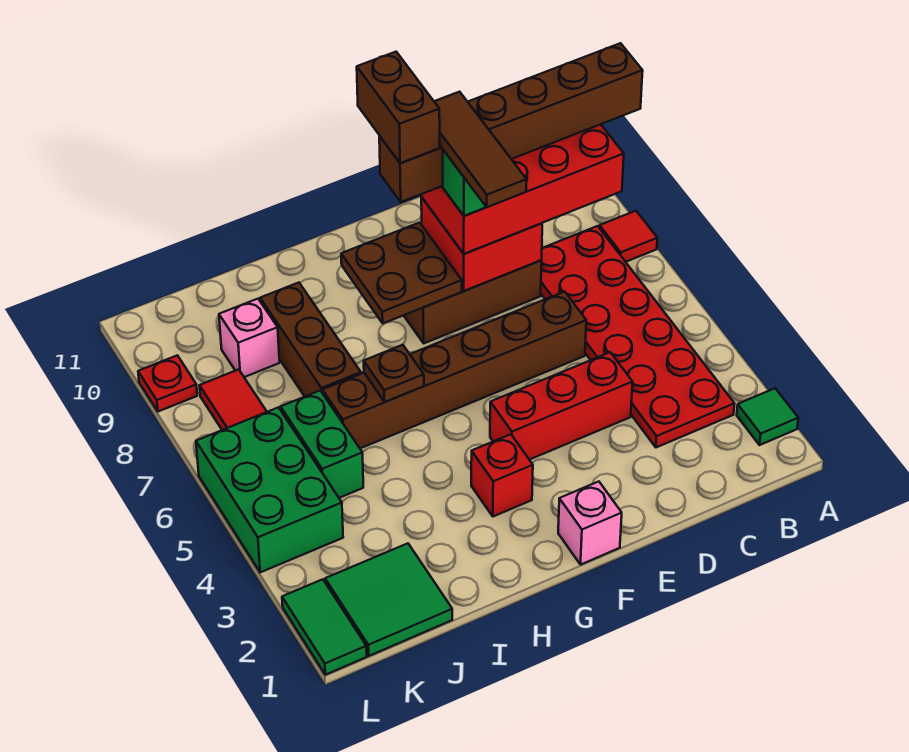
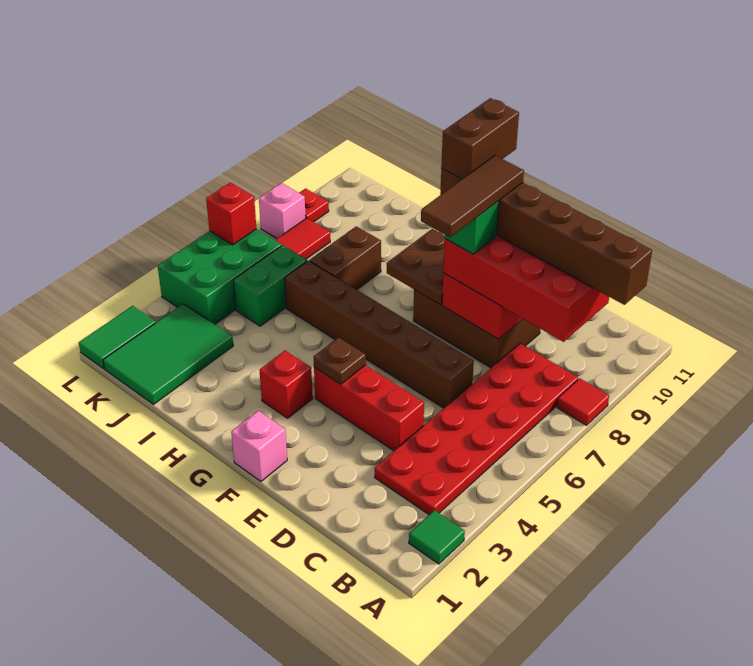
brown 1x1 plate [364,345,424,402] -> brown 1x1 plate moved to [314,337,366,384]
brown 1x3 brick [260,283,361,396] -> brown 1x2 brick [310,226,381,290]
green 2x2 tile [325,543,452,656] -> green 2x3 tile [103,304,233,404]
pink 1x1 brick [219,299,280,377] -> pink 1x1 brick moved to [259,183,306,238]
none -> red 1x1 brick [206,183,256,245]

